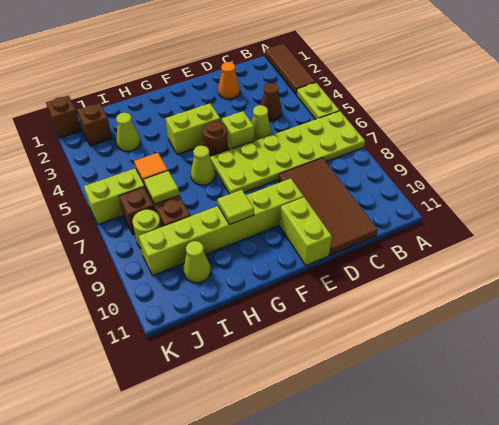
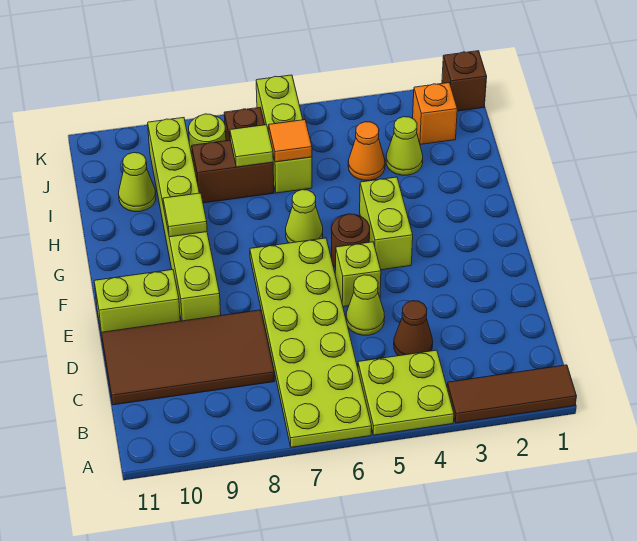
lime 1x2 plate [297,83,339,119] -> lime 2x2 plate [358,350,454,435]
orange 1x1 cone [218,62,240,99] -> orange 1x1 cone moved to [348,122,385,180]
brown 1x1 brick [77,103,112,146] -> orange 1x1 brick [413,83,457,145]

